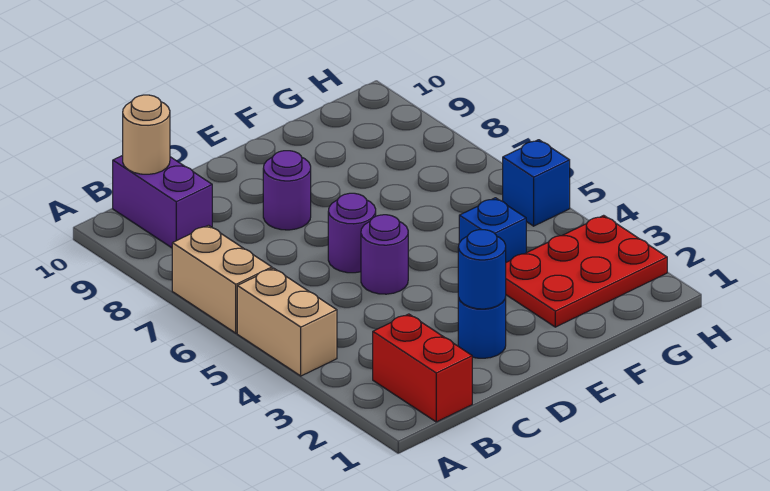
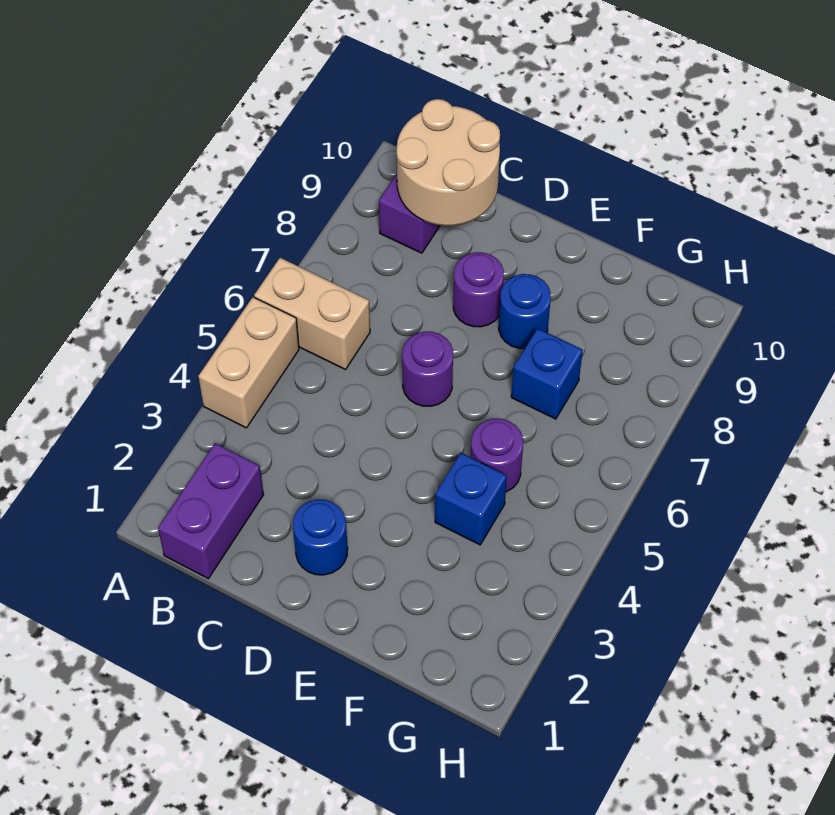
tan 1x2 brick [172,225,272,333] -> tan 1x2 brick turned to [254,258,370,370]
red 1x2 brick [373,314,472,422] -> purple 1x2 brick [158,443,264,579]
tan 1x1 round brick [123,95,170,174] -> tan 2x2 round brick [397,99,500,226]
blue 1x1 round brick [458,230,506,309] -> blue 1x1 round brick moved to [499,274,551,349]
purple 1x1 round brick [361,215,408,294] -> purple 1x1 round brick moved to [471,419,523,492]
red 2x3 plate [506,215,667,327] -> none
blue 1x1 brick [503,140,570,226] -> blue 1x1 brick moved to [511,328,583,419]

